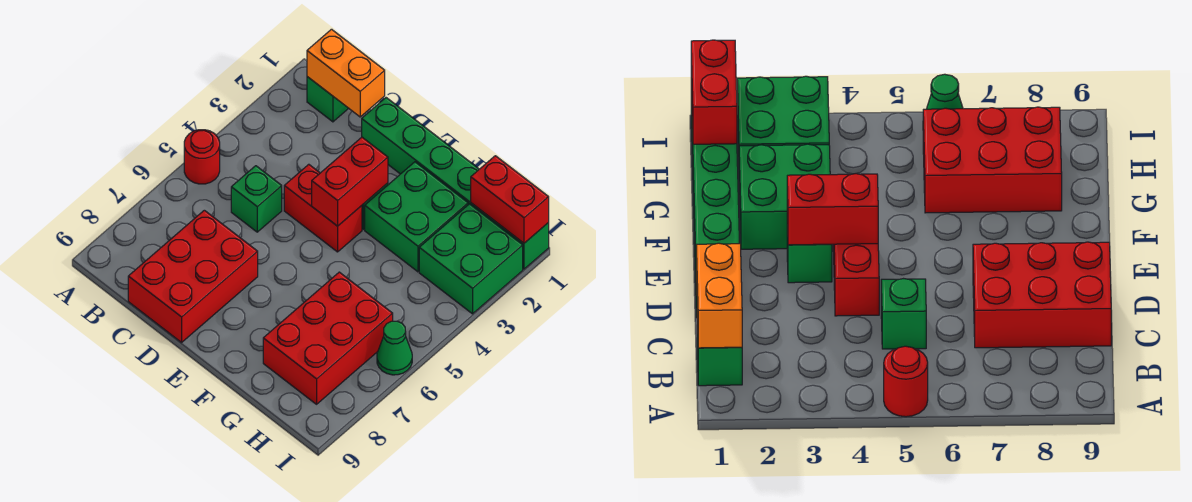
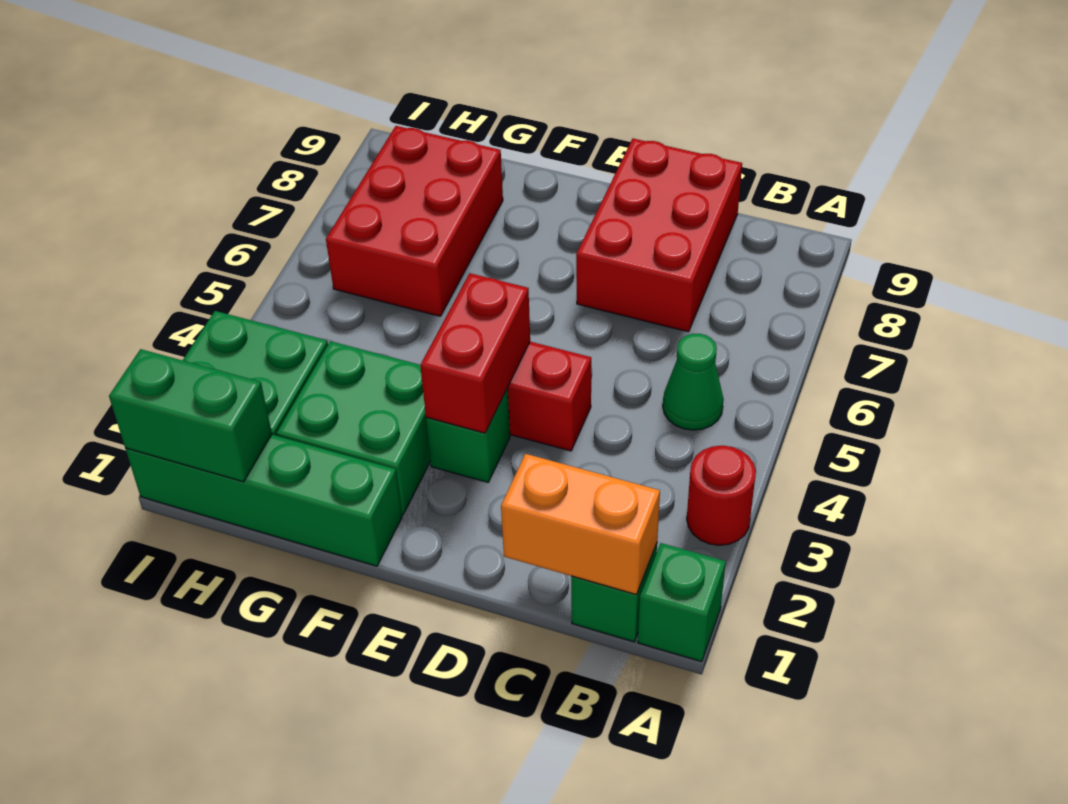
red 1x1 round brick [184,130,220,184] -> red 1x1 round brick moved to [687,446,756,545]
green 1x1 brick [231,166,282,232] -> green 1x1 brick moved to [638,543,726,662]
green 1x6 brick [362,98,549,269] -> green 1x4 brick [125,435,402,566]
red 1x2 brick [471,156,549,243] -> green 1x2 brick [109,349,272,482]
green 1x1 cone [377,321,412,375] -> green 1x1 cone moved to [663,334,724,430]

